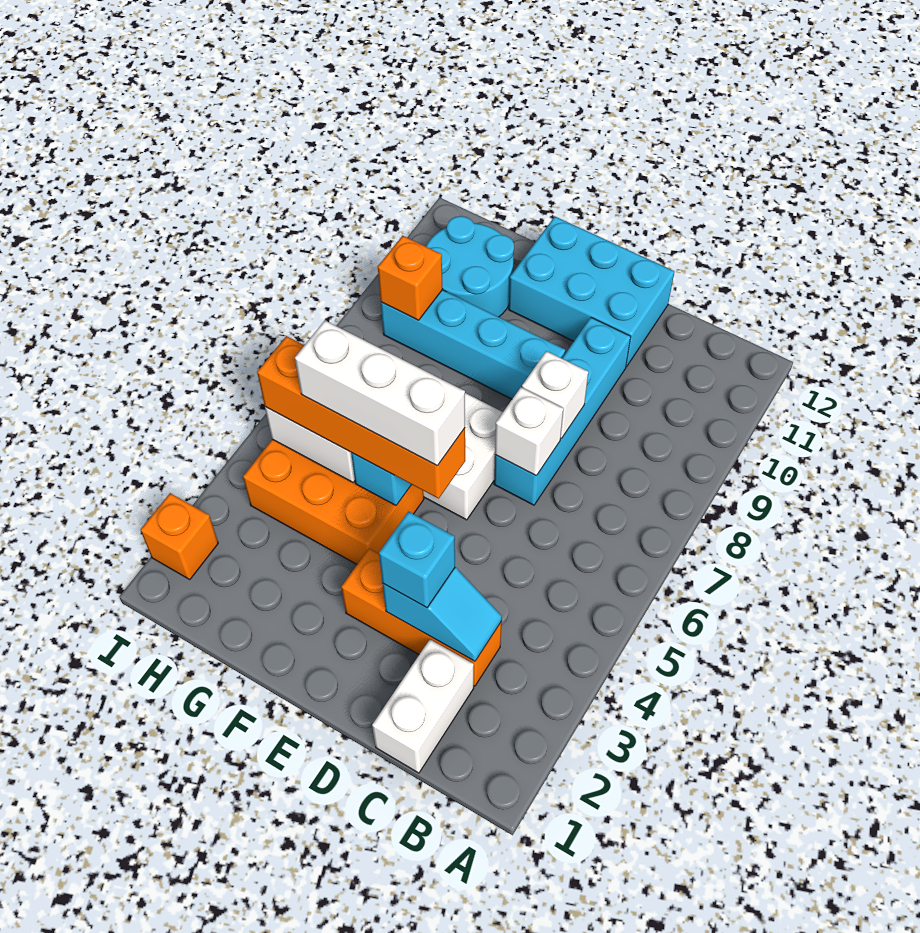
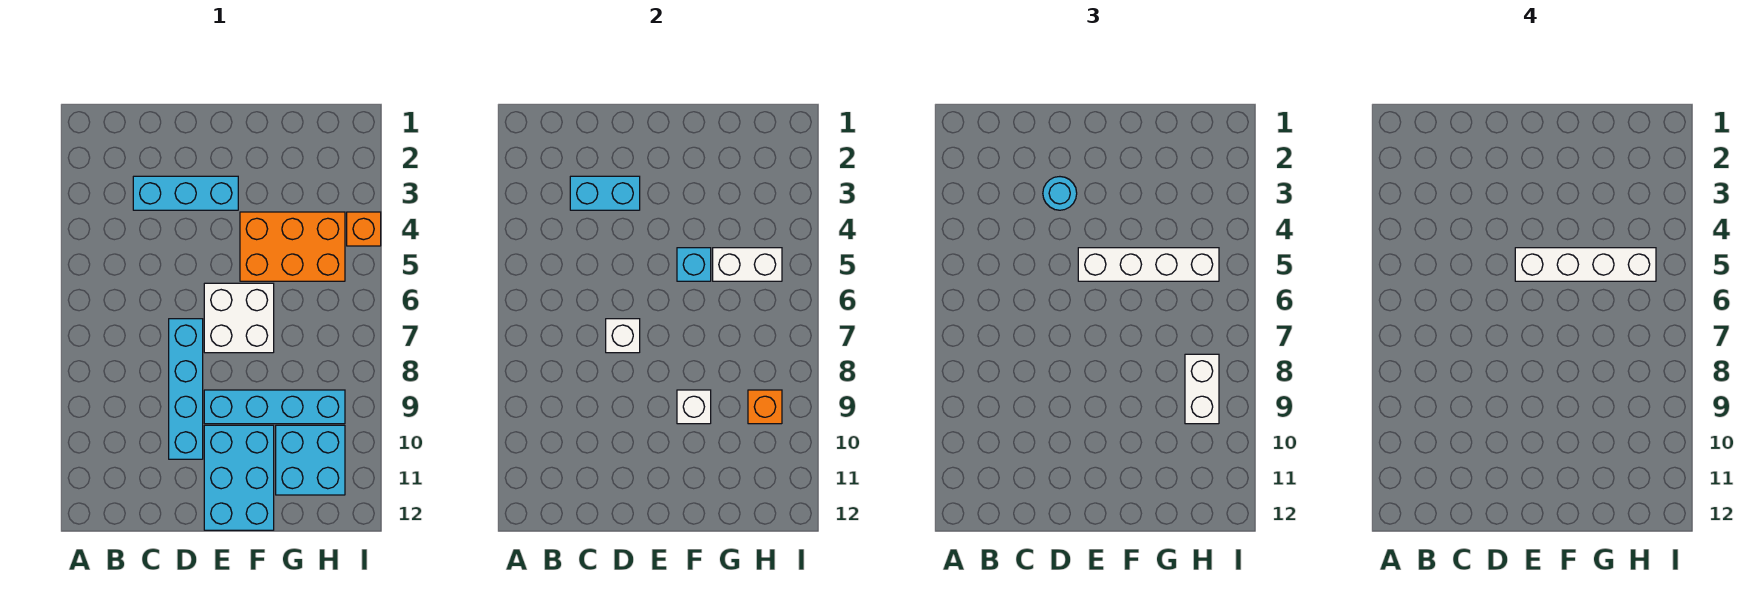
white 1x2 brick [372,639,474,773] -> white 1x2 brick moved to [1185,354,1219,424]
orange 1x3 brick [341,549,502,686] -> cyan 1x3 brick [133,176,238,210]
cyan 1x2 slope [382,567,502,661] -> cyan 1x2 brick [570,176,640,210]
cyan 1x1 brick [379,512,455,608] -> cyan 1x1 round brick [1043,177,1077,210]
white 1x1 brick [522,351,588,439] -> white 1x1 brick moved to [677,390,711,424]
cyan 2x3 brick [509,217,674,367] -> cyan 2x3 brick turned to [204,425,274,530]
orange 1x4 brick [257,336,465,498] -> white 1x4 brick [1078,248,1219,281]
white 1x3 brick [295,321,465,466] -> white 1x4 brick [1515,248,1656,281]
cyan 2x2 round brick [426,216,514,317] -> cyan 2x2 brick [276,425,345,495]
orange 1x1 brick [140,493,218,579] -> orange 1x1 brick moved to [347,212,381,246]

